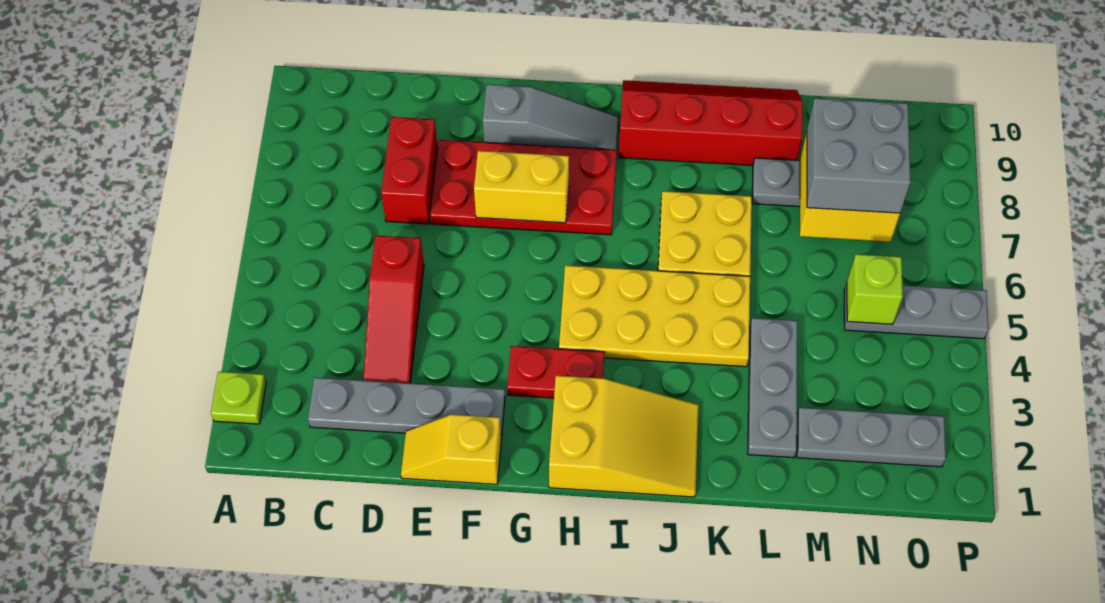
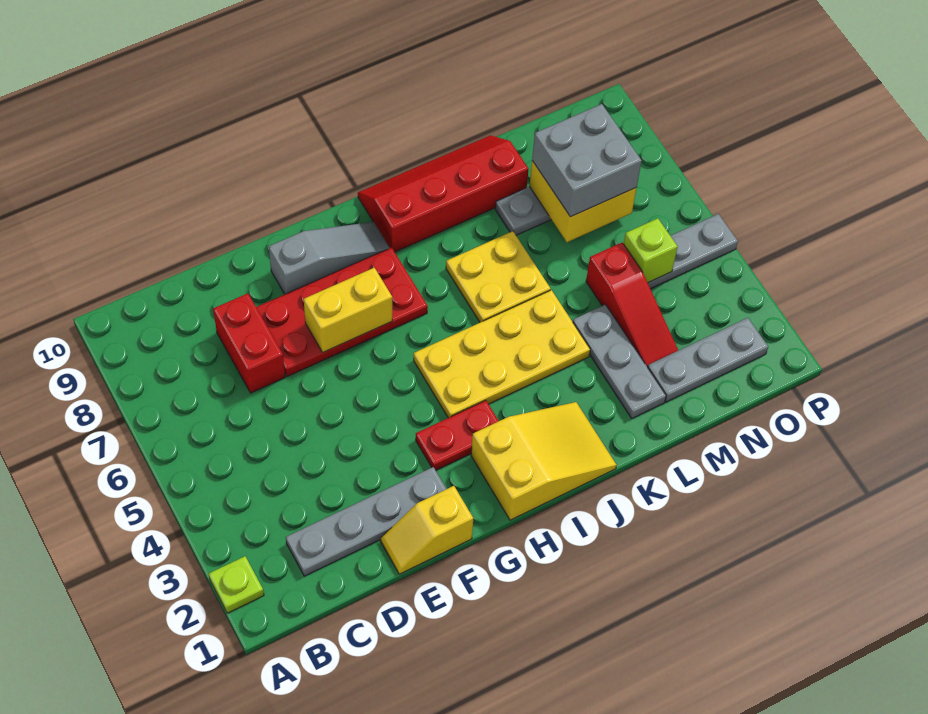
red 1x3 slope [363,236,424,383] -> red 1x3 slope moved to [586,242,678,367]

